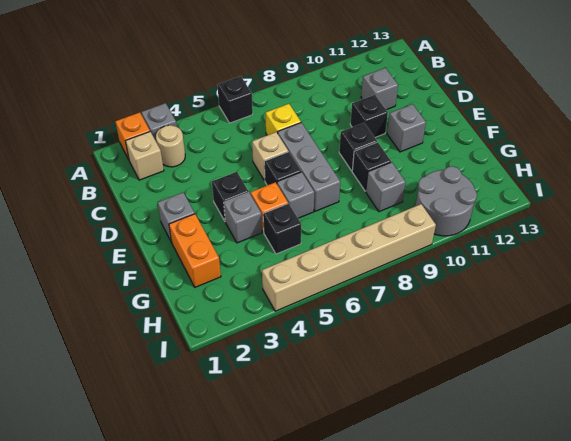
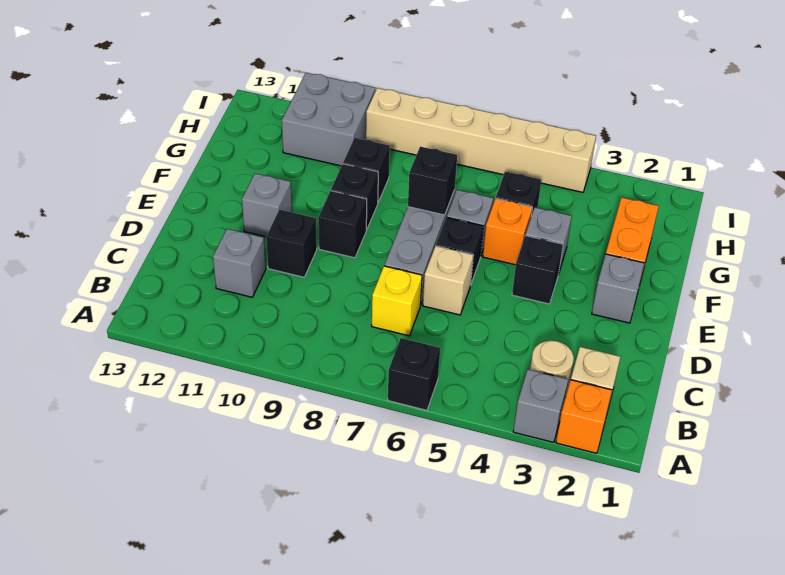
none -> black 1x1 brick [408,147,457,215]
grey 1x1 brick [366,162,406,212] -> black 1x1 brick [343,138,390,202]
grey 2x2 round brick [415,166,477,236] -> grey 2x2 brick [282,73,375,166]

